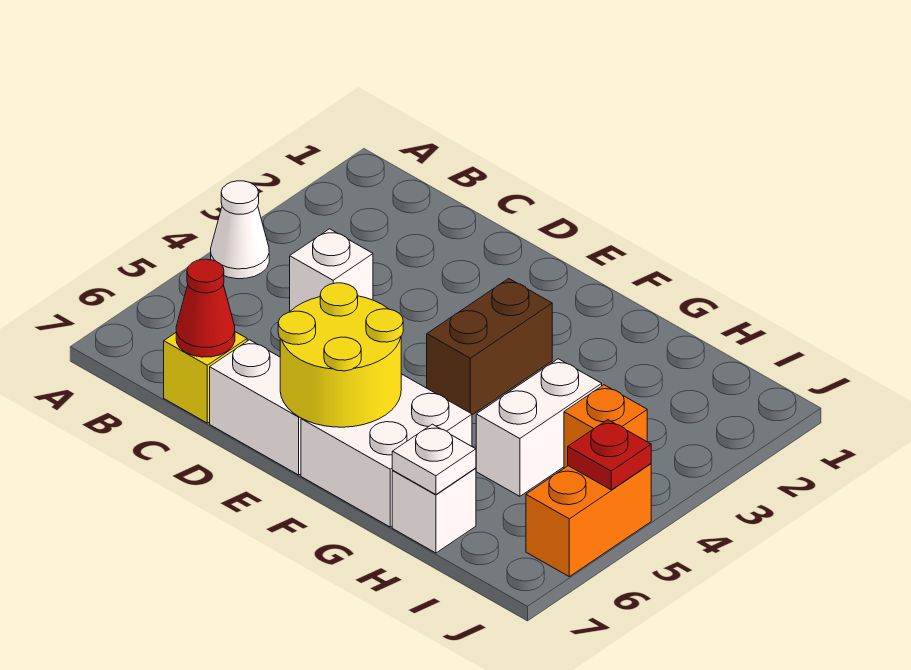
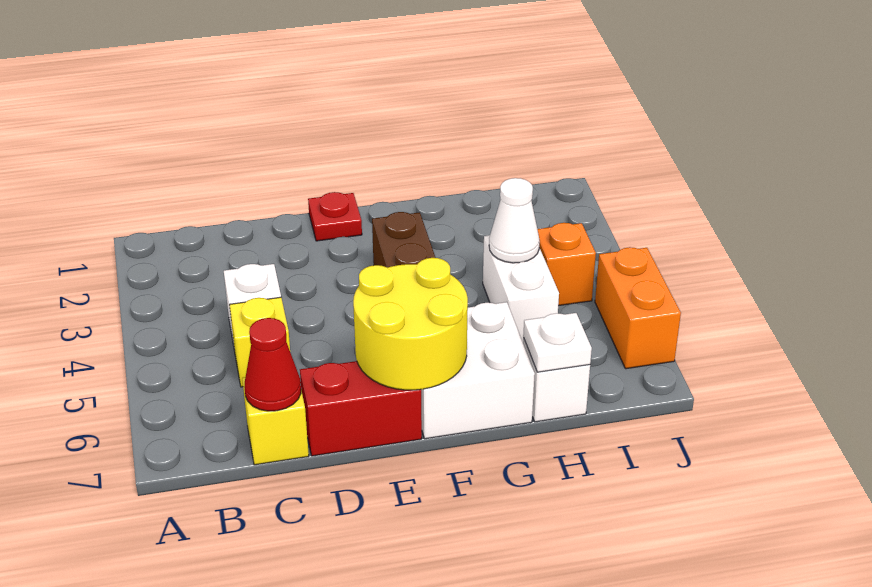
white 1x1 cone [211,181,269,279] -> white 1x1 cone moved to [489,178,540,263]
none -> yellow 1x1 brick [229,297,290,387]
white 1x2 brick [210,340,301,475] -> red 1x2 brick [300,361,422,456]
red 1x1 plate [568,420,651,490] -> red 1x1 plate moved to [308,192,362,241]

